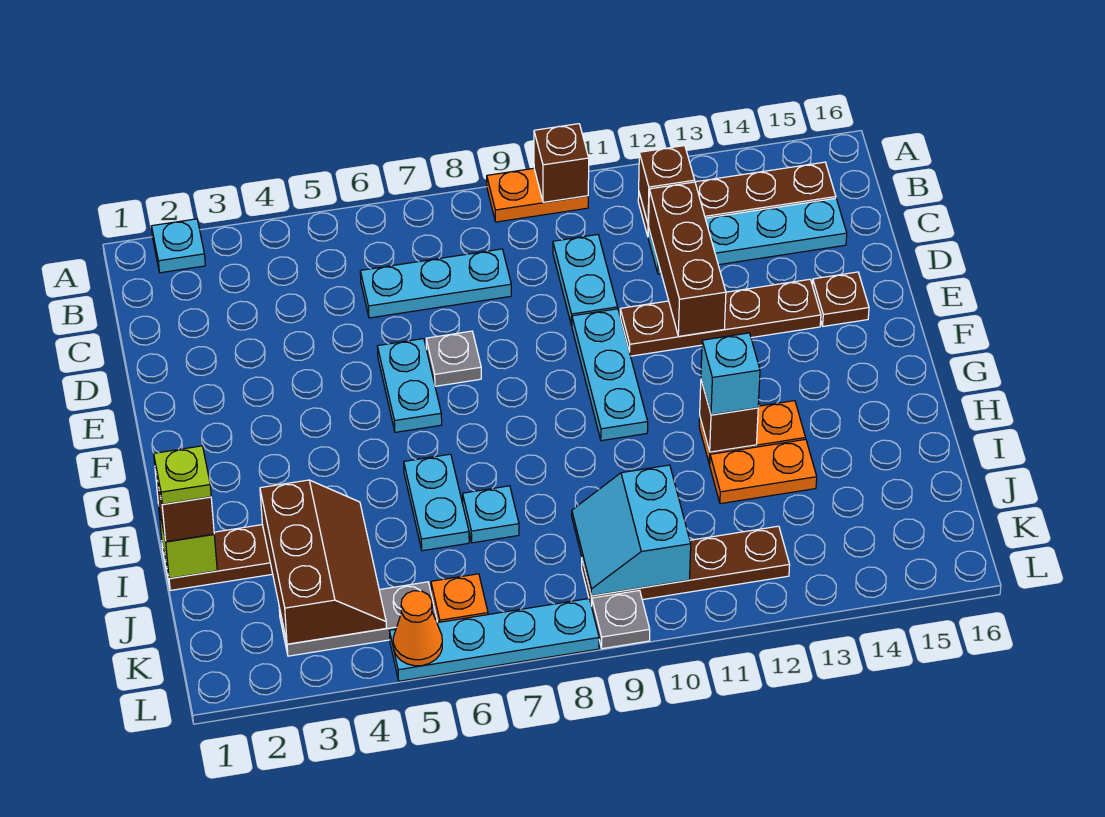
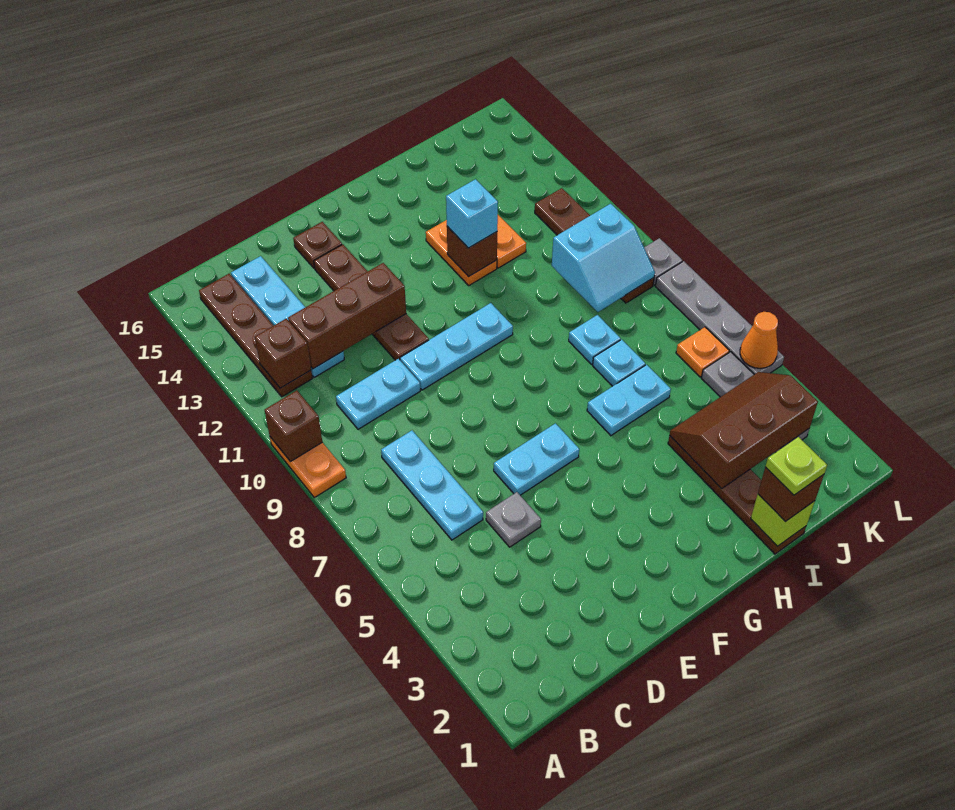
cyan 1x1 plate [152,219,205,273] -> cyan 1x1 plate moved to [569,315,621,364]
grey 1x1 plate [426,331,481,386] -> grey 1x1 plate moved to [486,492,541,547]
cyan 1x4 plate [389,599,599,681] -> grey 1x4 plate [656,261,784,374]

